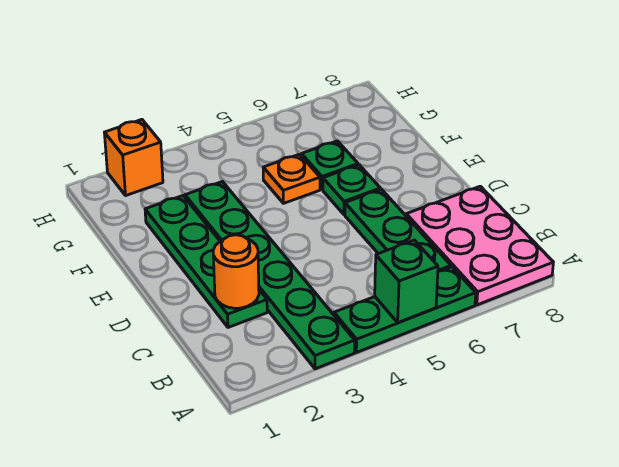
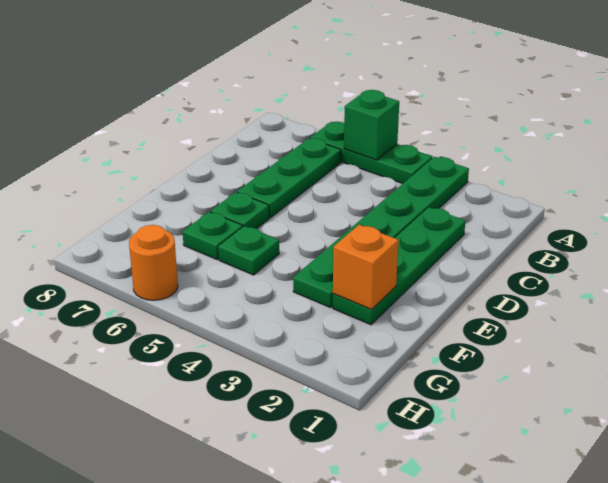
pink 2x3 plate [406,186,553,305] -> none
orange 1x1 round brick [213,235,259,308] -> orange 1x1 round brick moved to [129,225,178,300]
orange 1x1 plate [263,154,320,203] -> green 1x1 plate [218,226,279,275]
orange 1x1 brick [104,120,163,196] -> orange 1x1 brick moved to [333,225,399,309]

